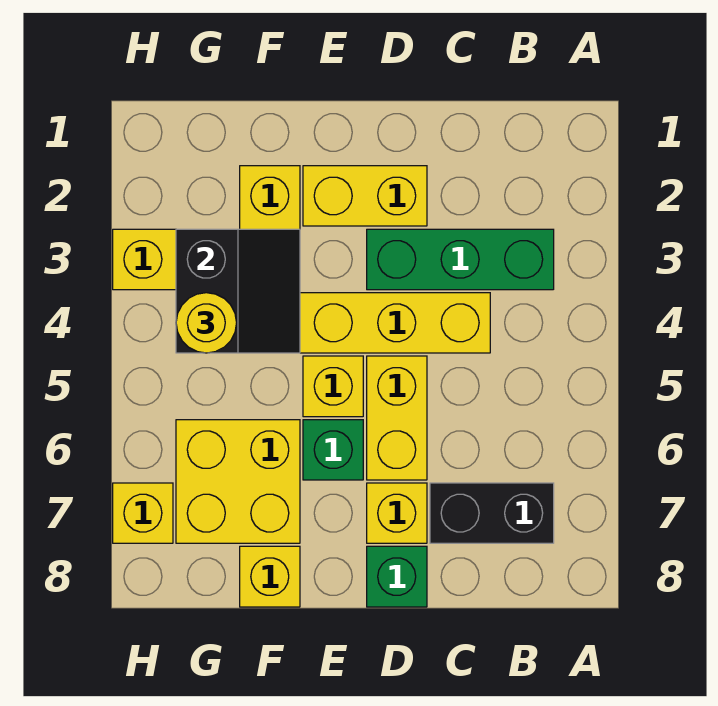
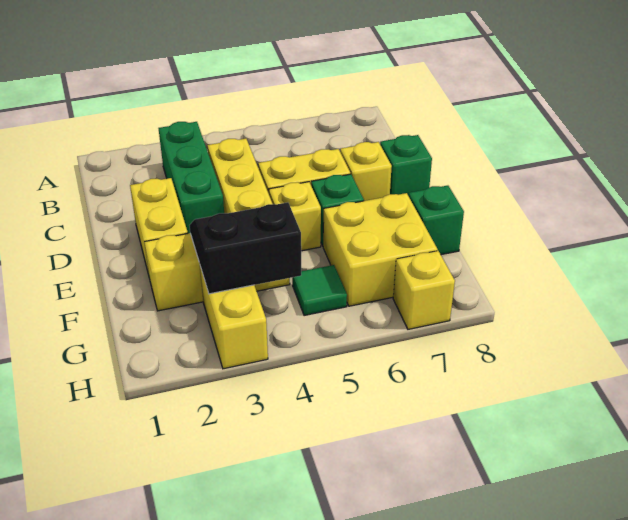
black 1x2 brick [430,483,554,543] -> none
yellow 1x1 brick [240,546,300,607] -> green 1x1 brick [409,186,464,255]
yellow 1x1 round brick [176,293,237,353] -> none
none -> green 1x1 tile [292,265,347,316]

